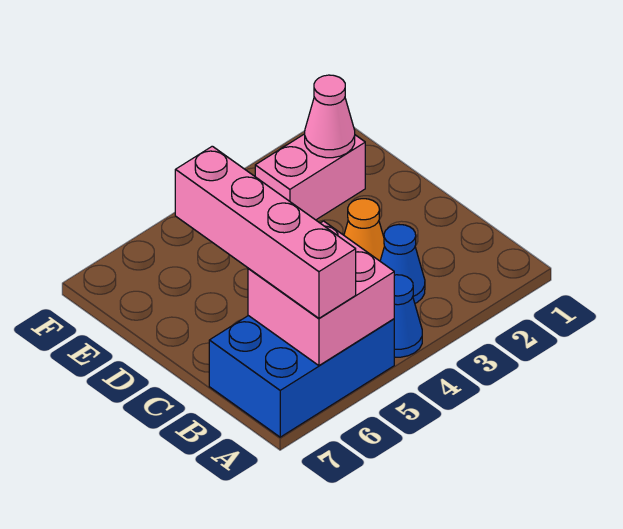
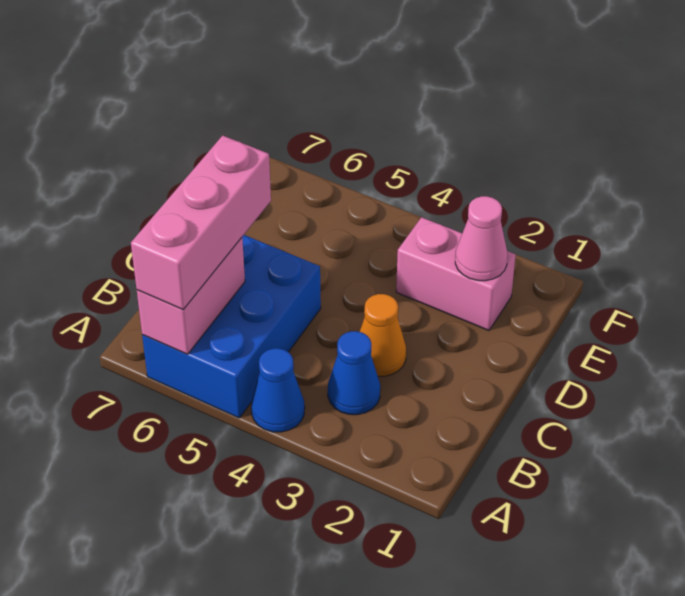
blue 2x3 brick [209,316,394,437] -> blue 2x3 brick turned to [142,235,321,418]
pink 2x2 brick [248,221,394,366] -> pink 1x2 brick [137,238,245,354]
pink 1x4 brick [175,146,356,318] -> pink 1x3 brick [131,135,271,310]

